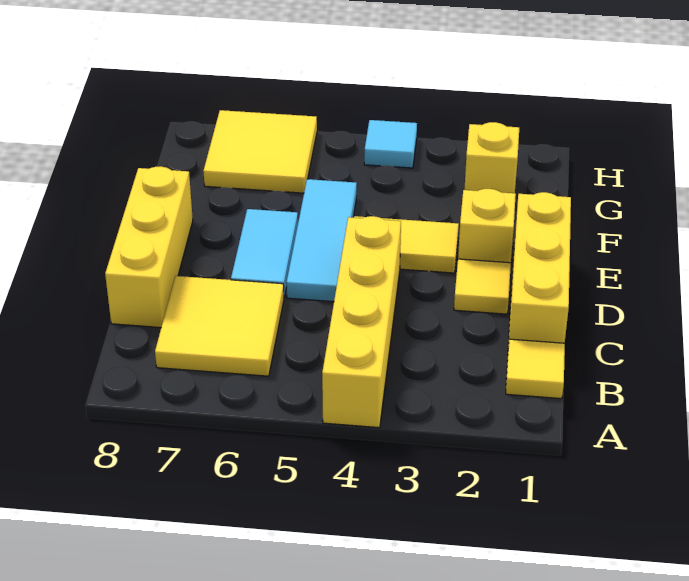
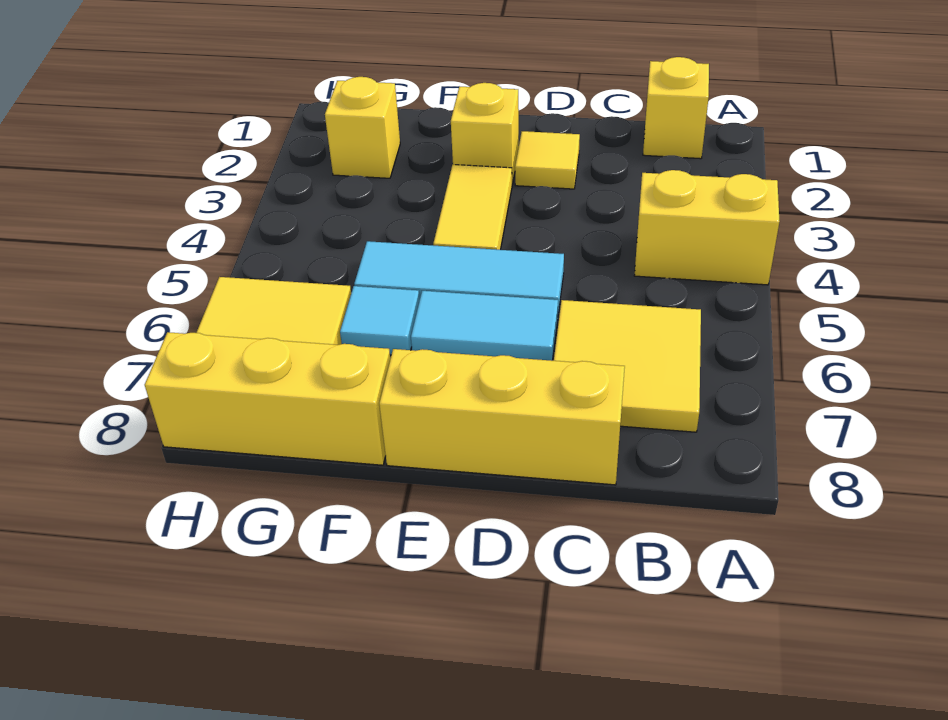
yellow 1x4 brick [322,216,401,428] -> yellow 1x2 brick [634,170,780,285]
yellow 1x1 tile [506,339,565,399] -> yellow 1x1 brick [643,57,709,159]
yellow 1x3 brick [508,192,571,346] -> yellow 1x3 brick moved to [145,332,390,465]
cyan 1x1 tile [364,120,417,168] -> cyan 1x1 tile moved to [340,286,420,355]

